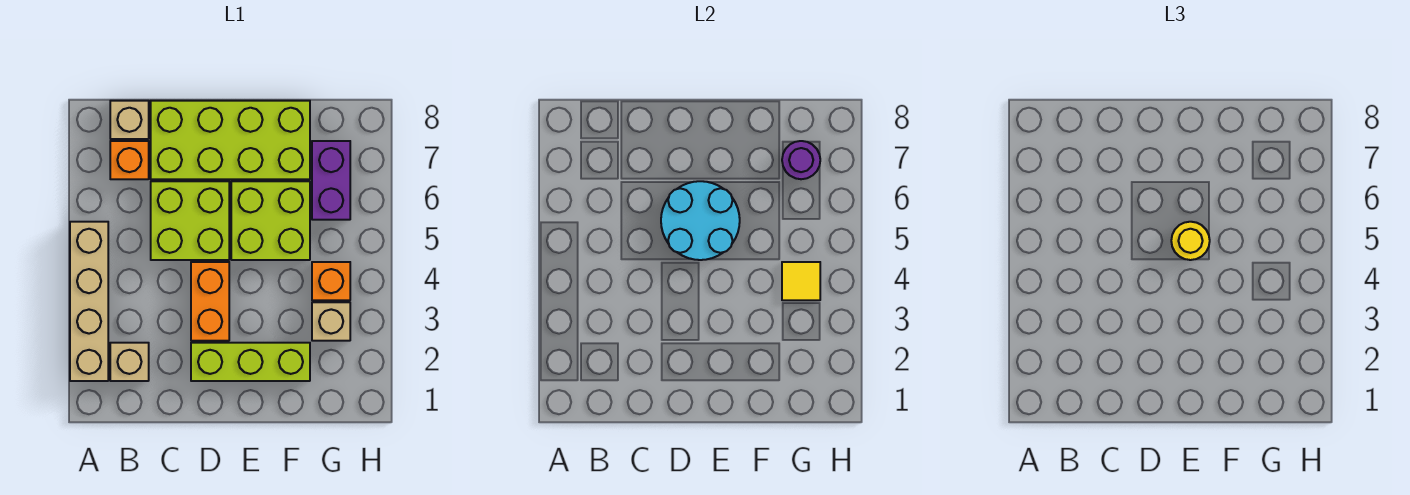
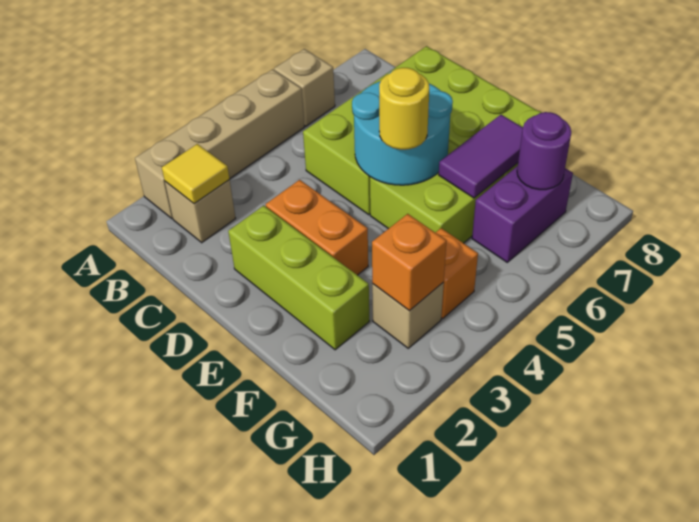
orange 1x1 brick [110,141,149,179] -> orange 1x1 brick moved to [372,214,446,311]
tan 1x1 brick [110,101,149,139] -> tan 1x1 brick moved to [274,49,335,126]
orange 1x2 brick [191,262,229,341] -> orange 1x2 brick turned to [266,180,368,275]
none -> purple 1x2 tile [439,115,523,198]
yellow 1x1 tile [782,262,820,300] -> yellow 1x1 tile moved to [162,144,229,204]

